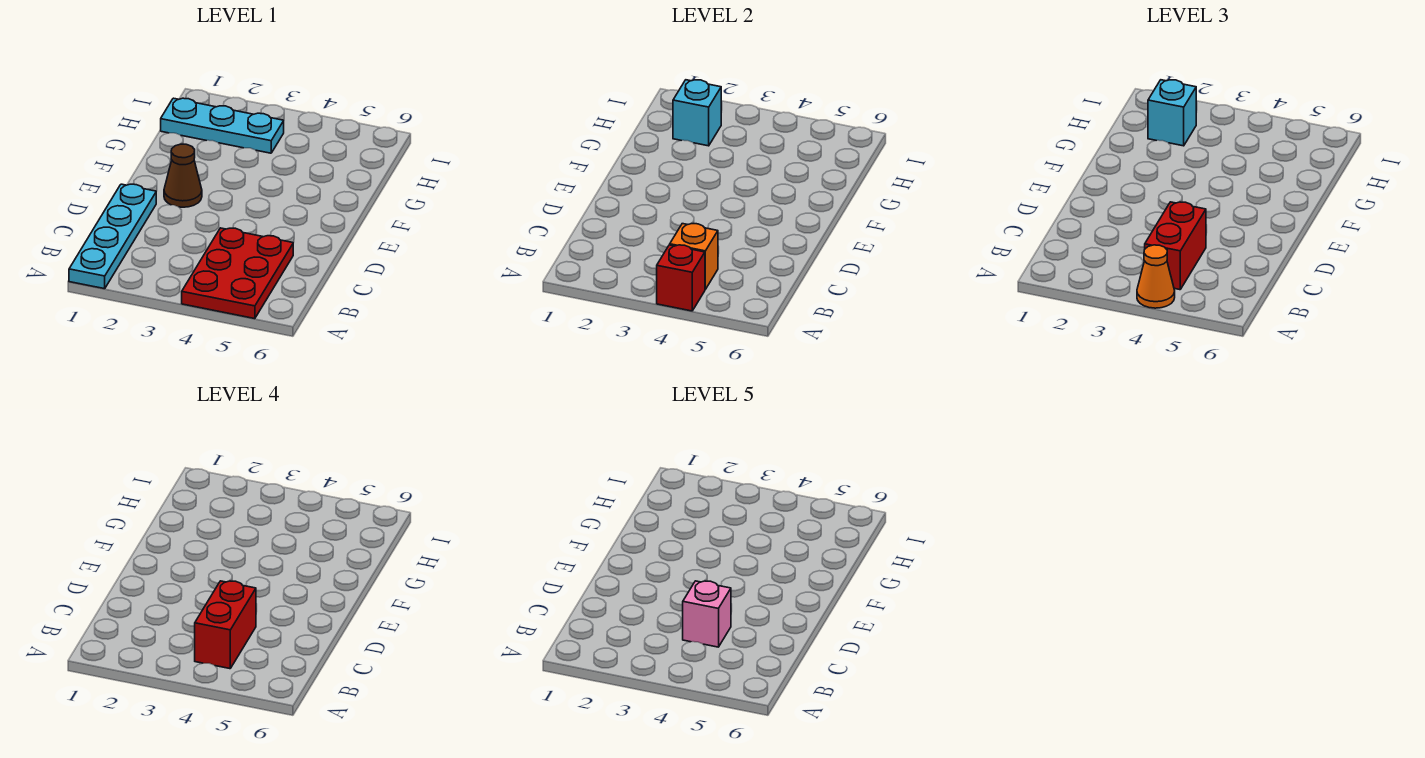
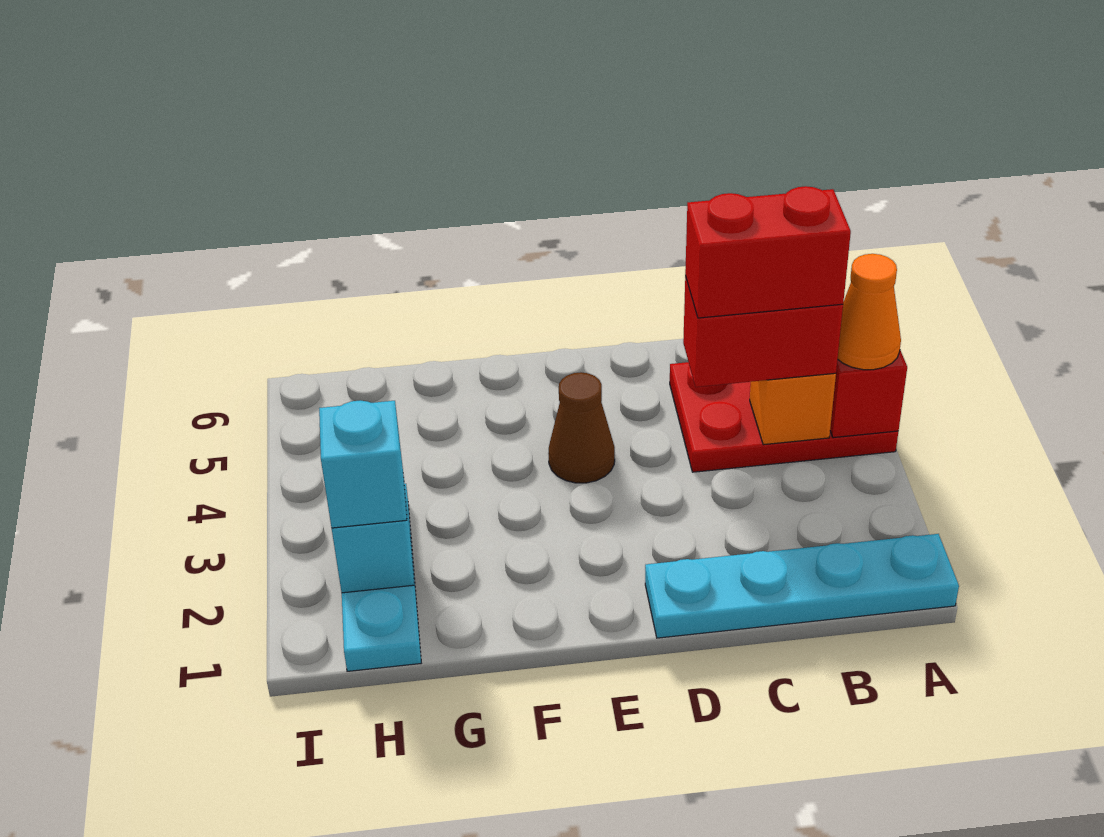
pink 1x1 brick [683,581,731,647] -> none
brown 1x1 cone [164,144,202,207] -> brown 1x1 cone moved to [548,372,615,483]

